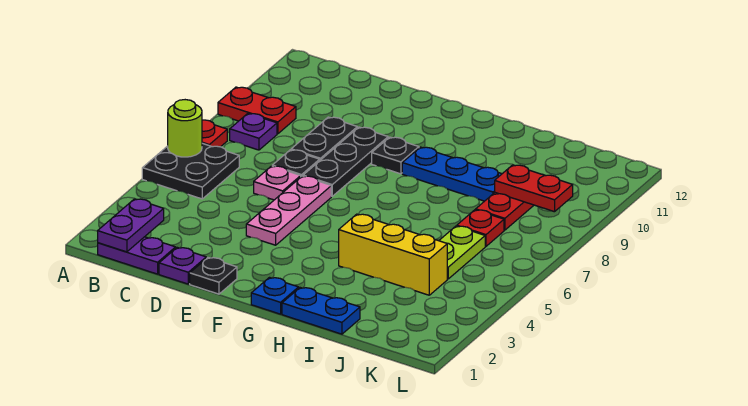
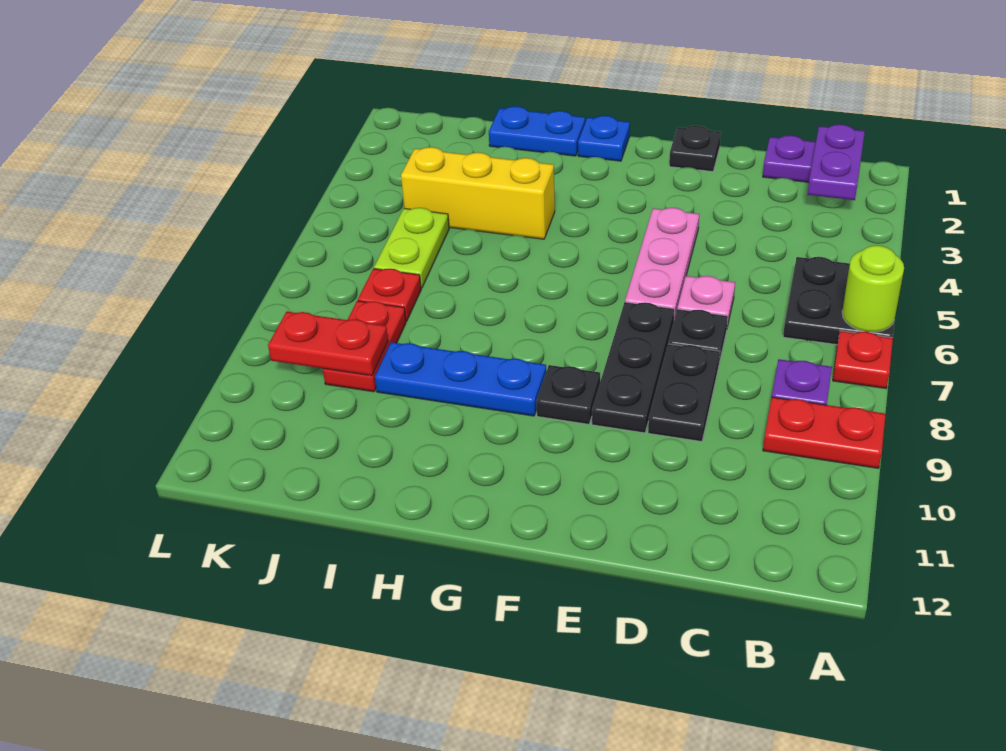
purple 1x1 plate [159,248,206,284] -> none

